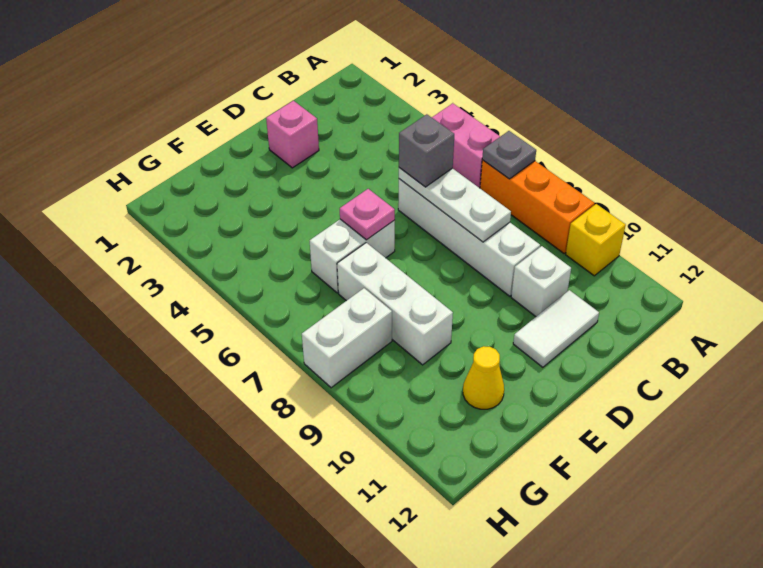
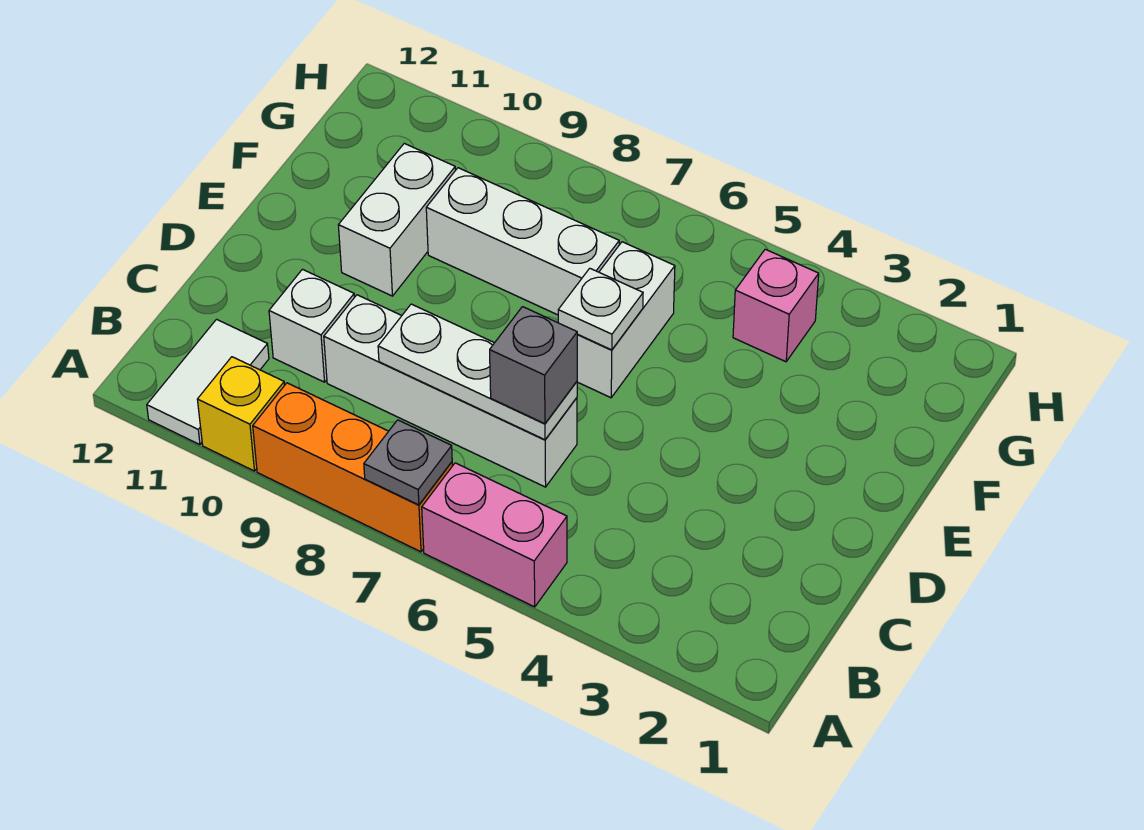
white 1x2 tile [513,290,599,367] -> white 1x2 tile moved to [147,319,269,445]
pink 1x1 brick [266,101,319,168] -> pink 1x1 brick moved to [733,249,819,362]
pink 1x1 plate [340,189,395,240] -> white 1x1 plate [558,268,643,350]
yellow 1x1 cone [463,346,504,409] -> none
white 1x2 brick [302,288,392,388] -> white 1x2 brick moved to [338,143,455,296]

